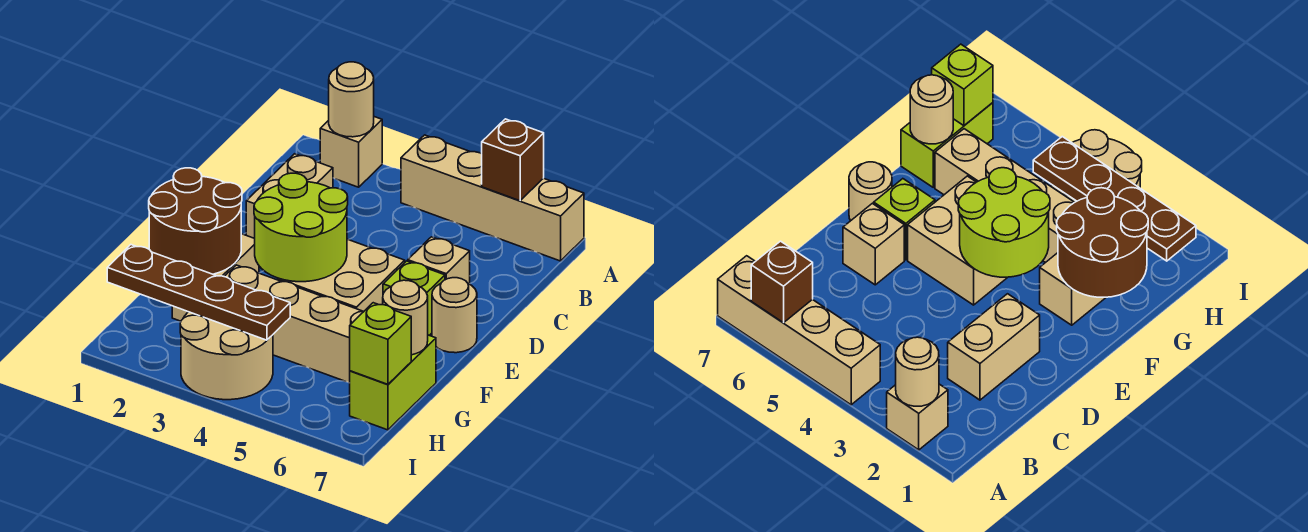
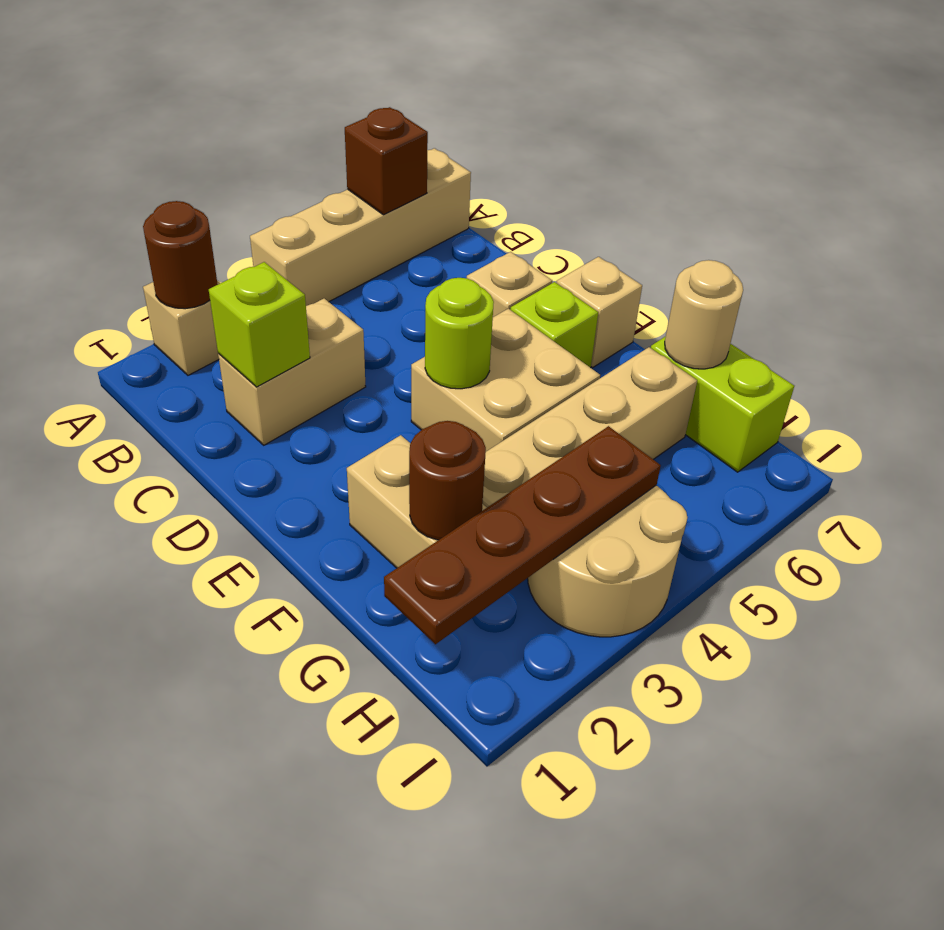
tan 1x1 round brick [329,62,374,137] -> brown 1x1 round brick [143,201,218,309]
tan 1x2 brick [246,154,333,238] -> tan 1x2 brick turned to [218,299,366,445]
lime 2x2 round brick [254,173,348,282] -> lime 1x1 round brick [425,278,494,389]
tan 1x1 round brick [432,278,477,353] -> tan 1x1 brick [557,257,642,368]
brown 2x2 round brick [149,168,242,274] -> brown 1x1 round brick [409,421,486,540]
lime 1x1 brick [350,303,411,384] -> lime 1x1 brick moved to [209,262,310,387]

